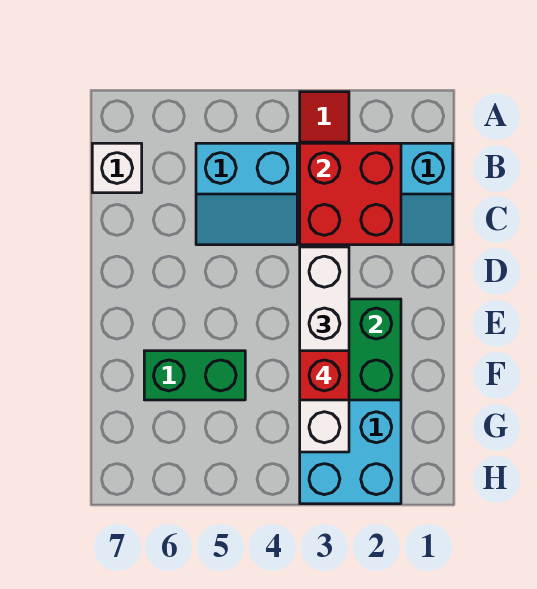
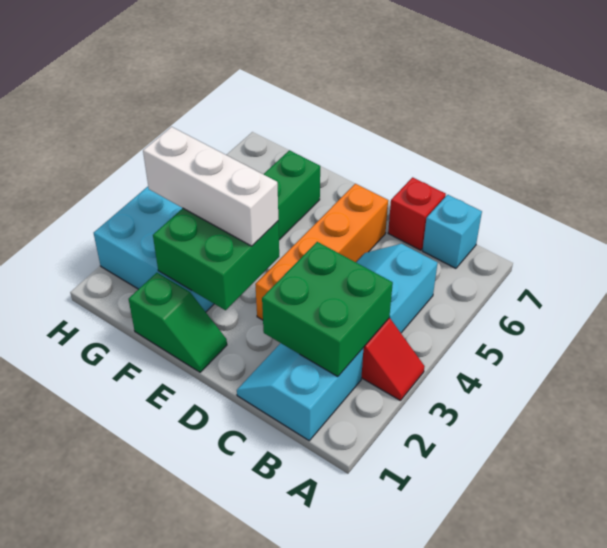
red 2x2 brick [300,143,401,245] -> green 2x2 brick [262,242,393,377]
white 1x1 brick [92,143,142,193] -> cyan 1x1 brick [423,195,482,268]
none -> orange 1x4 brick [255,184,388,320]
white 1x4 brick [300,247,349,452] -> white 1x3 brick [143,127,278,246]
none -> green 1x2 slope [129,273,227,372]
red 1x1 brick [300,351,349,400] -> red 1x1 brick moved to [388,177,446,250]

